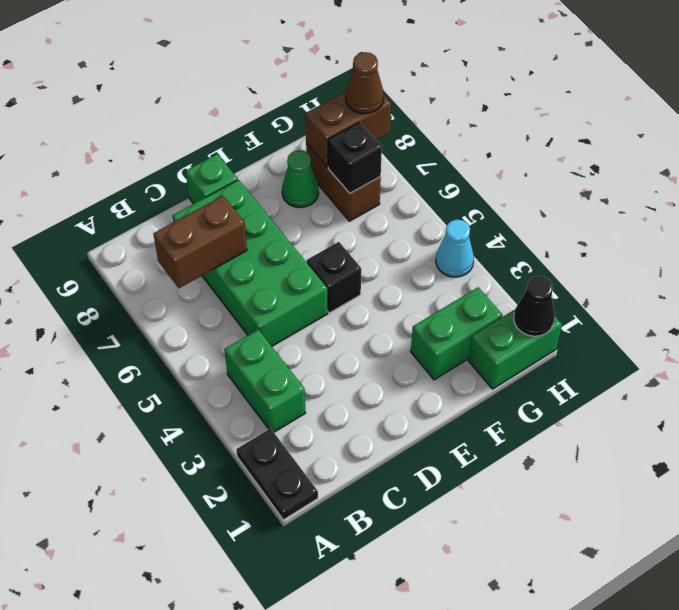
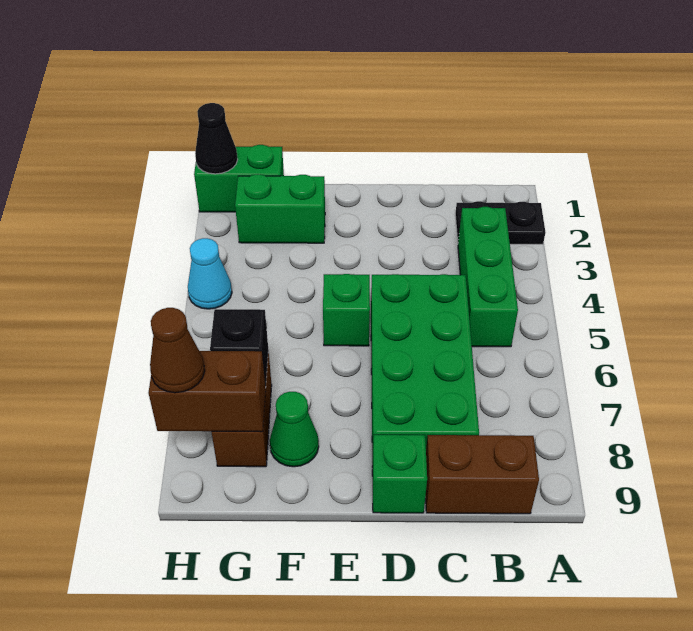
black 1x2 plate [236,429,318,520] -> black 1x2 plate turned to [455,201,545,244]
green 1x2 brick [224,330,305,432] -> green 1x3 brick [458,207,518,347]
brown 1x2 brick [153,196,247,288] -> brown 1x2 brick moved to [426,435,539,514]
black 1x1 brick [307,242,361,313] -> green 1x1 brick [323,274,370,346]

